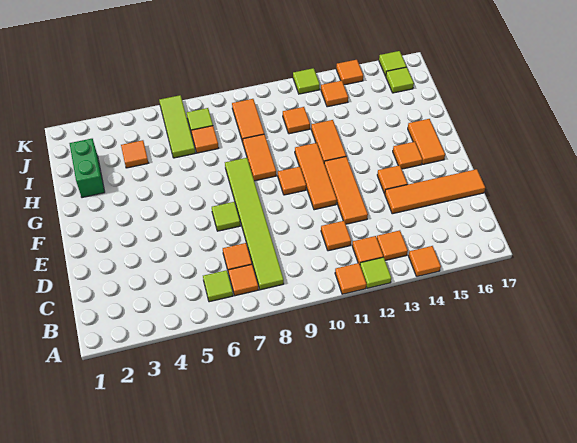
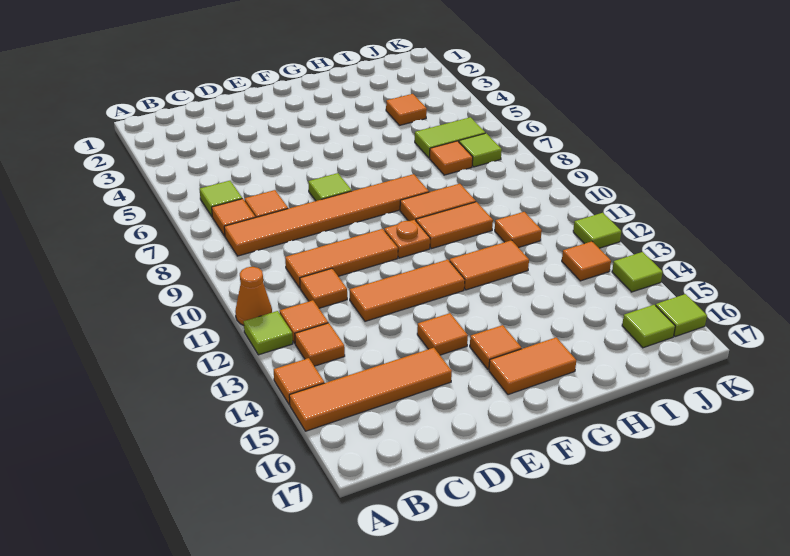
orange 1x1 tile [335,263,367,294] -> orange 1x1 cone [235,267,272,325]
lime 1x6 tile [225,158,284,290] -> orange 1x6 tile [224,174,429,256]
orange 1x4 tile [385,169,485,214] -> orange 1x4 tile turned to [289,348,452,431]
orange 1x3 tile [295,143,337,210] -> orange 1x3 tile moved to [285,229,398,288]
orange 1x1 tile [278,167,306,195] -> orange 1x1 plate [384,220,430,258]
green 1x2 brick [69,139,105,198] -> none
lime 1x3 tile [159,95,195,158] -> lime 1x2 tile [415,117,485,158]
orange 1x2 tile [232,99,264,142] -> orange 1x2 tile moved to [416,202,493,249]
orange 1x1 tile [336,60,363,85] -> lime 1x1 tile [612,252,663,292]

